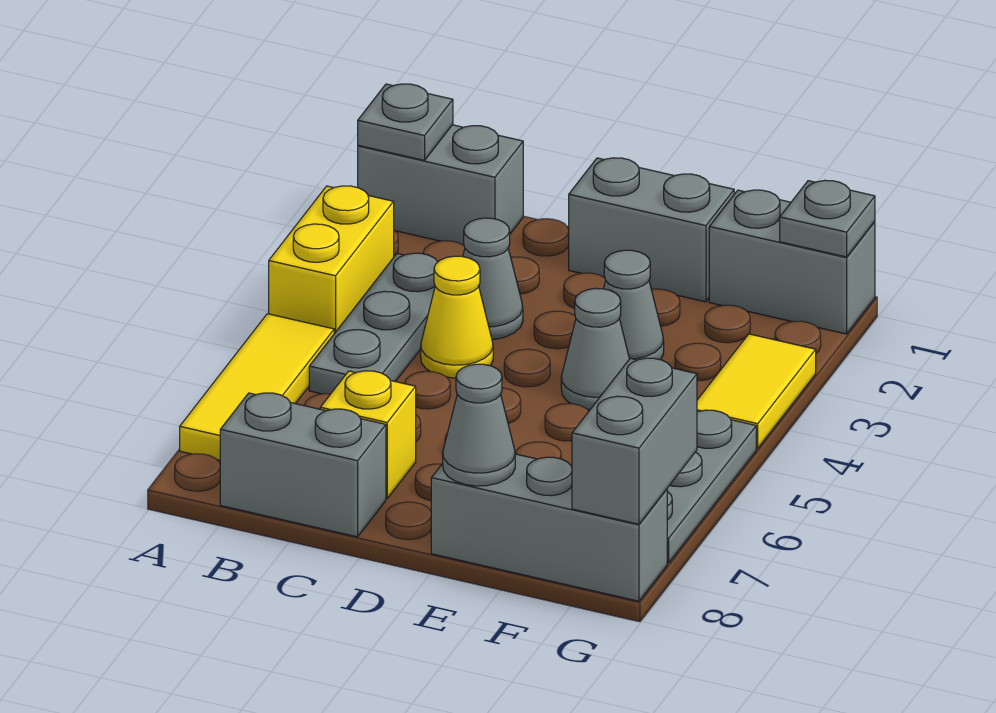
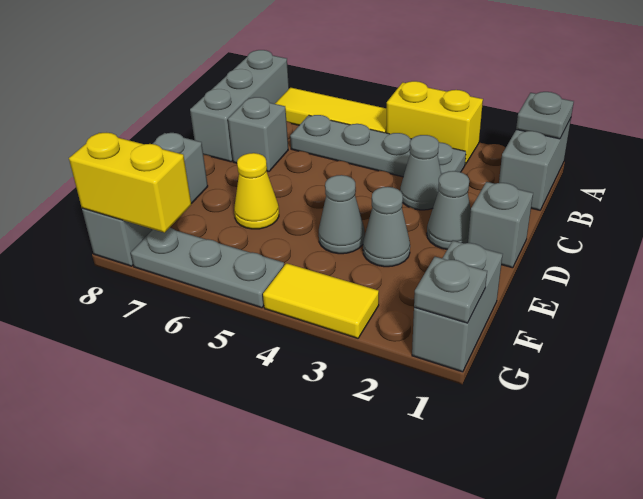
grey 1x3 plate [309,253,438,394] -> grey 1x4 plate [290,115,466,177]
grey 1x2 brick [220,393,386,537] -> grey 1x3 brick [190,50,289,162]
yellow 1x1 cone [421,256,493,378] -> yellow 1x1 cone moved to [234,153,279,229]
yellow 1x1 brick [320,371,416,499] -> grey 1x1 brick [228,97,288,171]
grey 1x2 brick [569,158,734,302] -> grey 1x1 brick [468,182,533,268]
grey 1x1 cone [443,364,515,486] -> grey 1x1 cone moved to [427,171,471,249]
grey 1x2 brick [572,358,697,524] -> yellow 1x2 brick [69,133,191,233]

